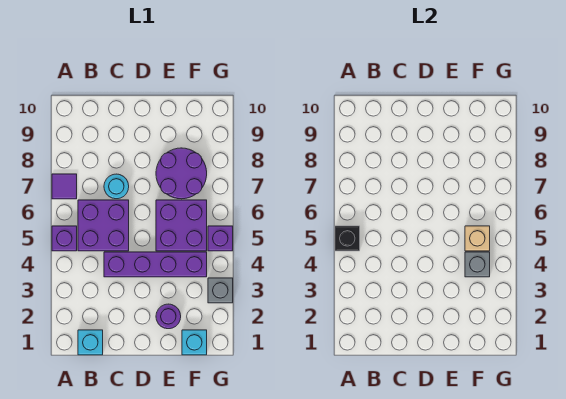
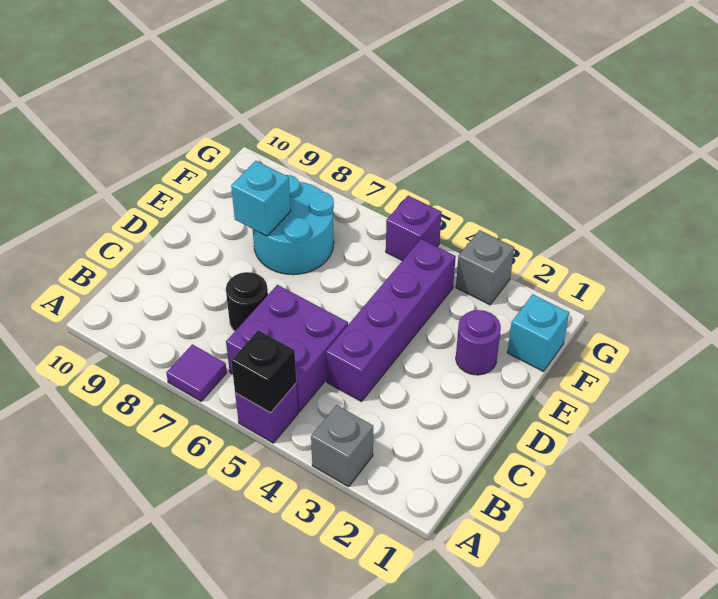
cyan 1x1 brick [78,330,103,355] -> cyan 1x1 brick moved to [231,161,291,236]
cyan 1x1 round brick [104,174,129,199] -> black 1x1 round brick [226,272,268,331]
purple 2x2 brick [156,200,207,251] -> none
purple 2x2 round brick [156,148,207,199] -> cyan 2x2 round brick [253,175,334,275]
grey 1x1 brick [465,252,490,277] -> grey 1x1 brick moved to [311,405,373,487]
tan 1x1 brick [465,226,490,251] -> none

